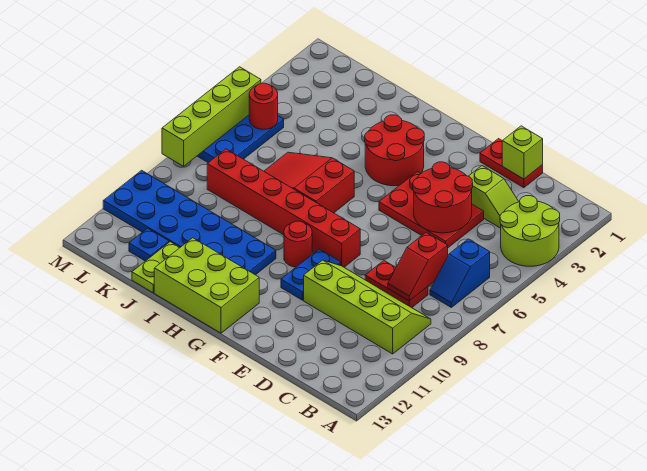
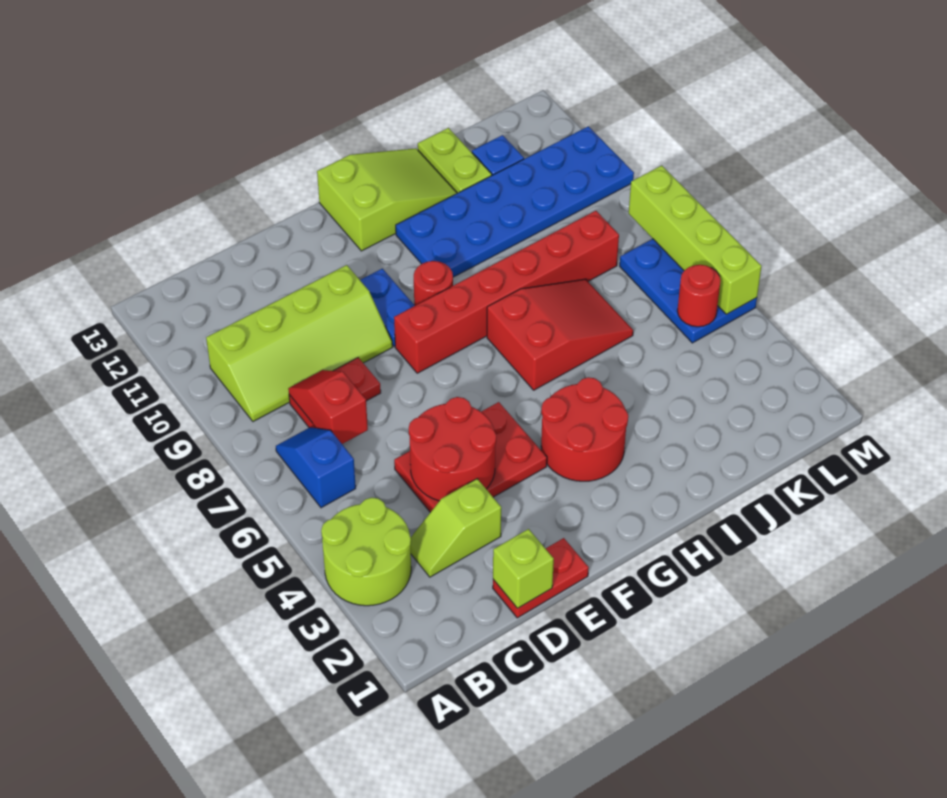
lime 2x3 brick [154,238,259,333] -> lime 2x3 slope [317,148,457,251]

